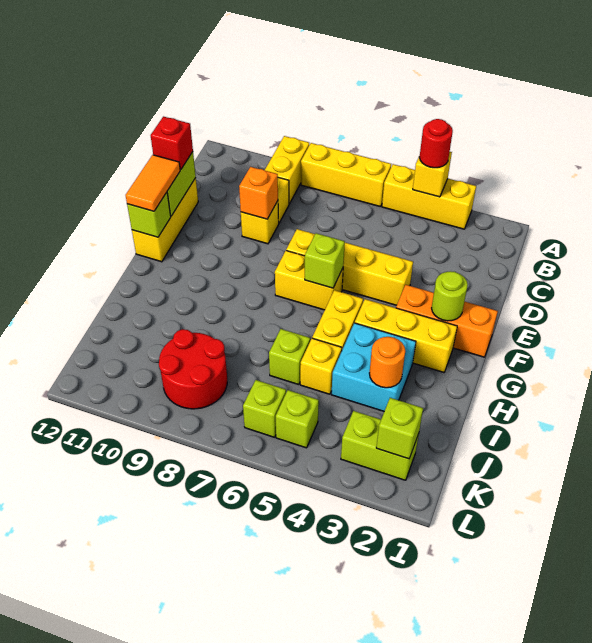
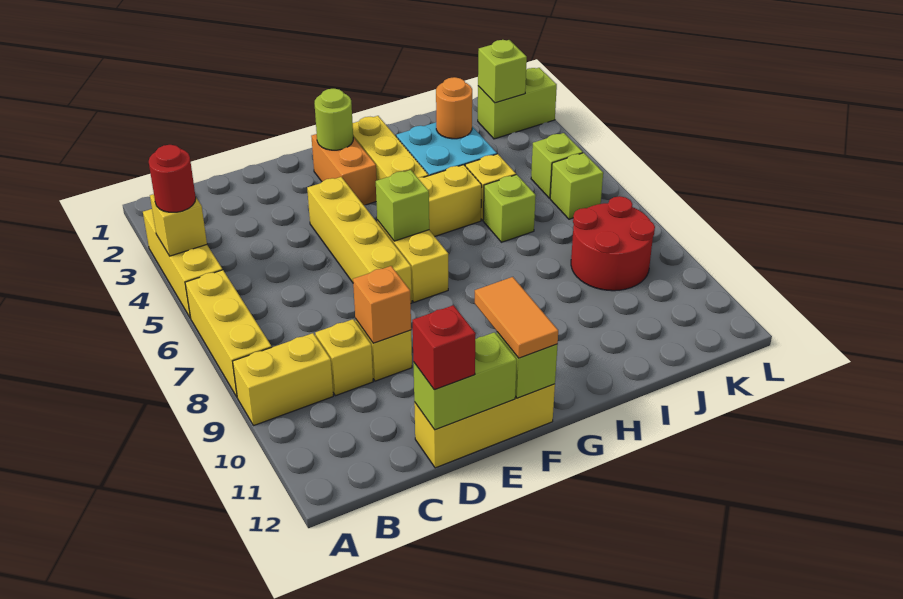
orange 1x2 tile [126,155,180,211] -> orange 1x2 tile turned to [475,277,558,358]
orange 1x3 brick [396,285,498,357] -> orange 1x2 brick [311,134,377,205]
lime 1x2 brick [341,411,419,480] -> lime 1x2 brick turned to [478,68,557,139]

